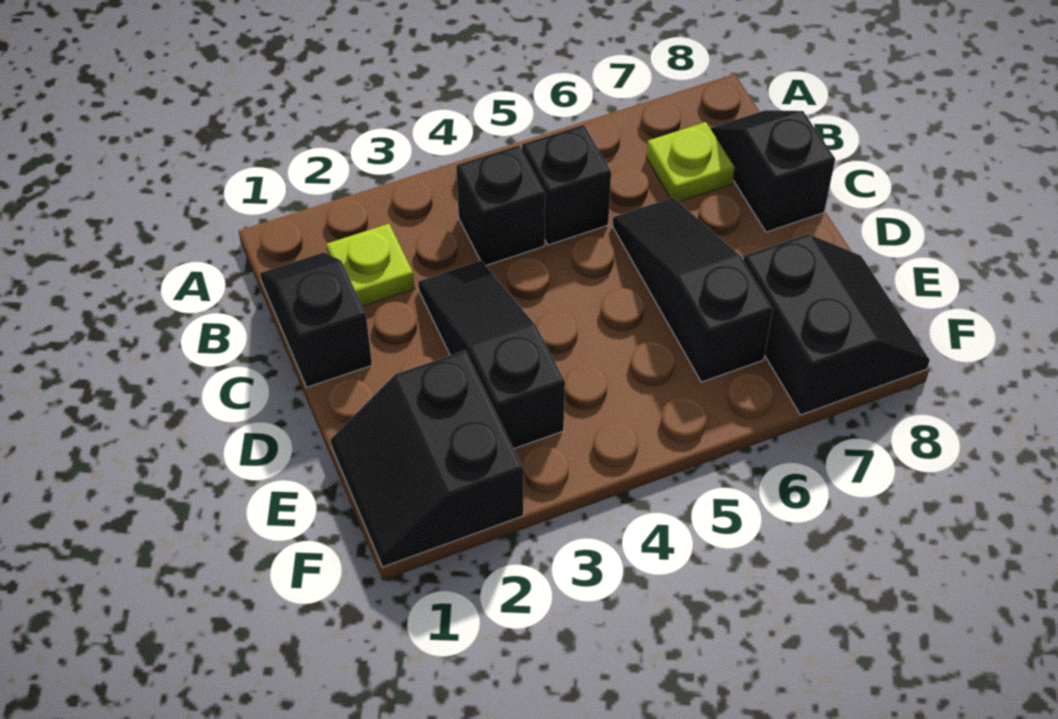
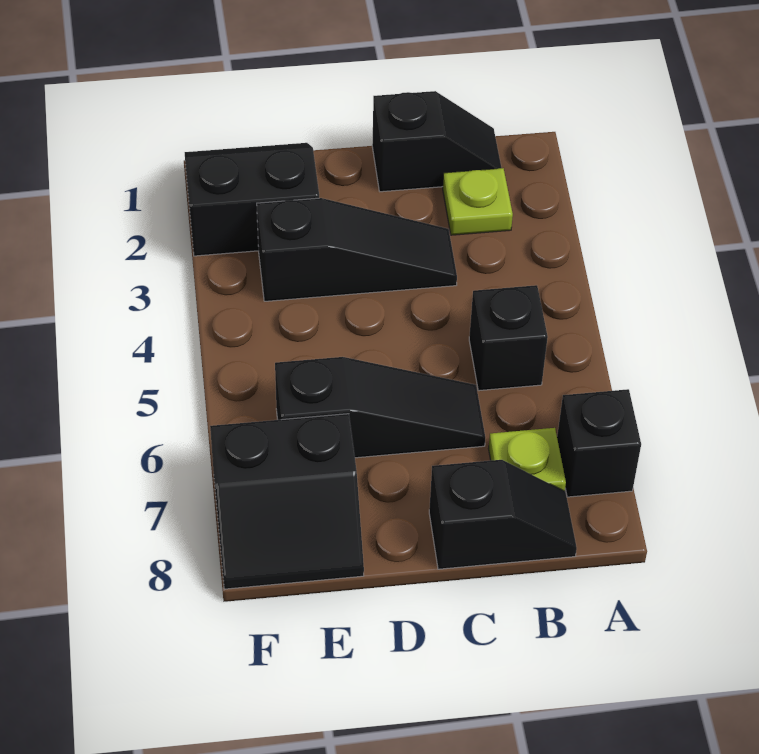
black 1x1 brick [456,145,545,266] -> black 1x1 brick moved to [557,389,641,497]

